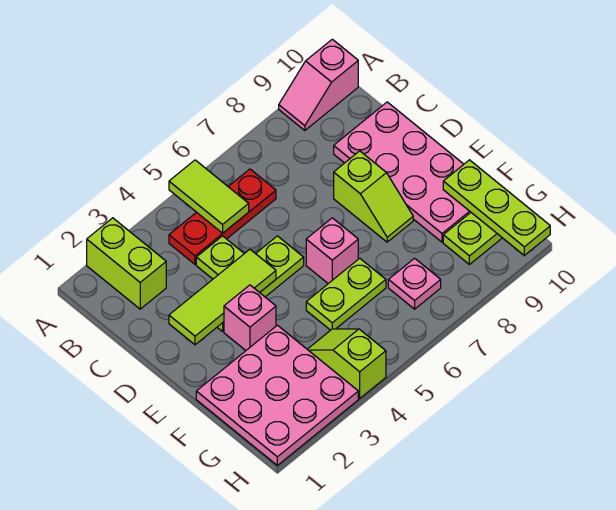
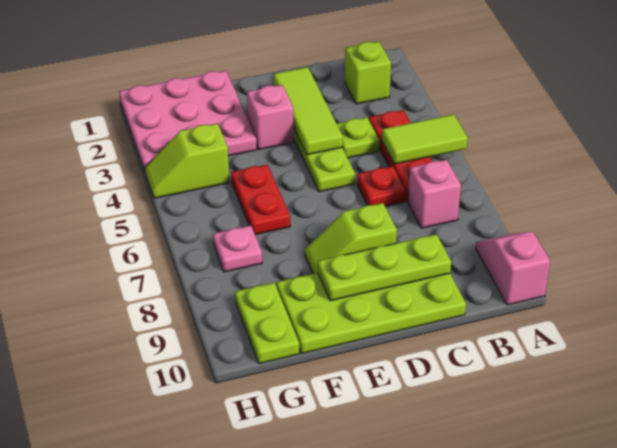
lime 1x2 brick [87,218,166,309] -> lime 1x1 brick [345,41,391,104]
none -> red 1x1 plate [357,166,406,206]
pink 2x4 plate [334,102,471,242] -> lime 2x4 plate [277,273,466,354]
pink 1x1 brick [306,218,358,284] -> pink 1x1 brick moved to [408,160,461,228]
lime 1x2 plate [306,258,386,330] -> red 1x2 plate [231,165,290,235]
lime 1x3 plate [443,160,550,255] -> lime 1x3 plate moved to [318,234,451,301]
lime 1x2 slope [307,329,386,398] -> lime 1x2 slope turned to [145,124,229,198]

